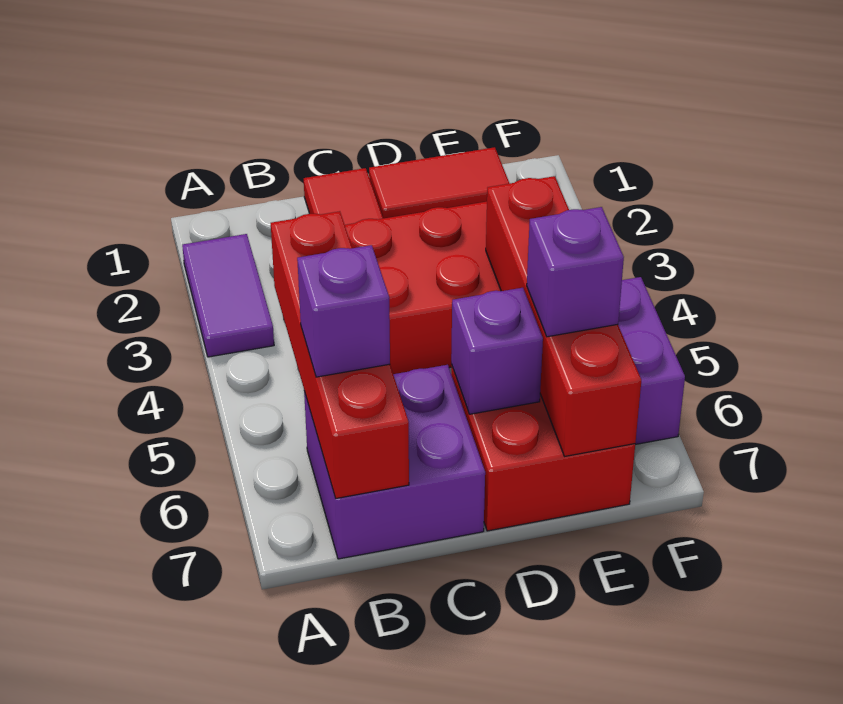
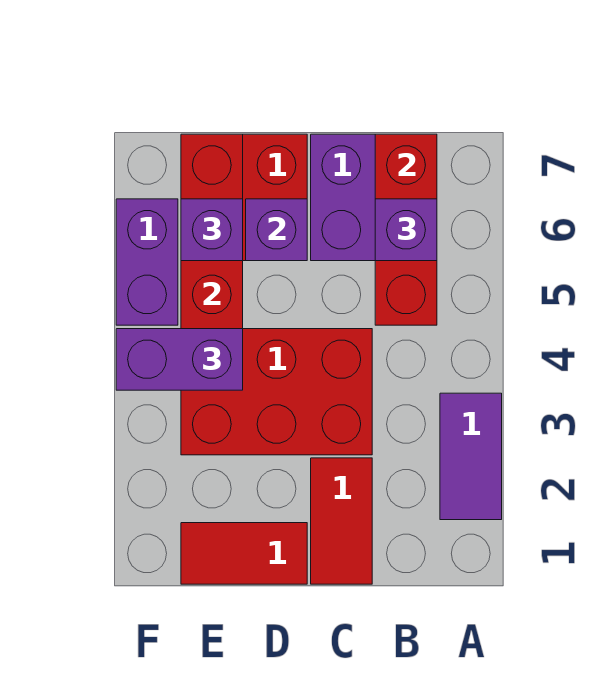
red 1x4 brick [271,211,409,498] -> red 1x3 brick [375,134,437,325]
none -> purple 1x2 brick [116,329,243,390]

